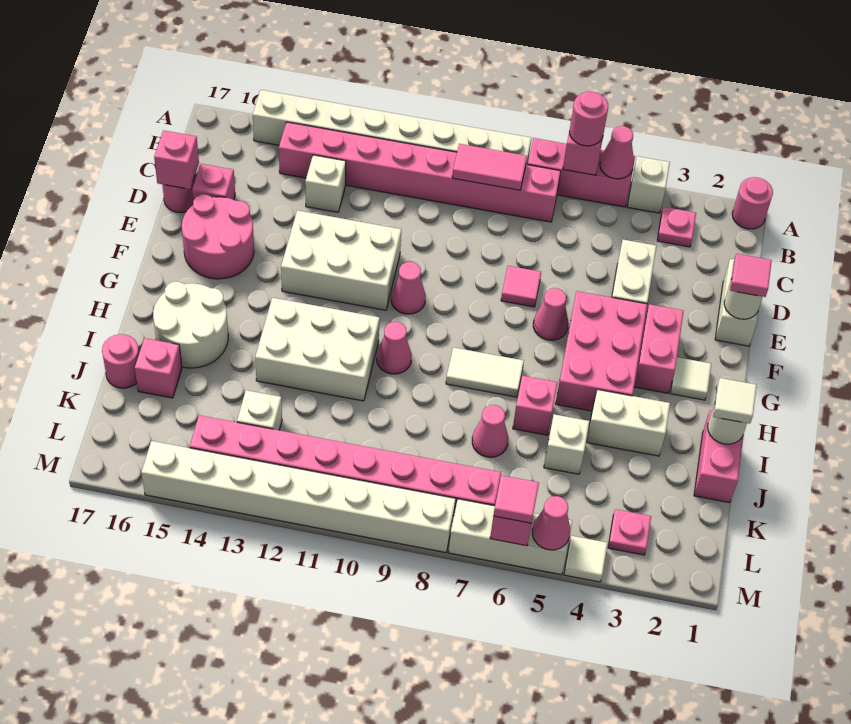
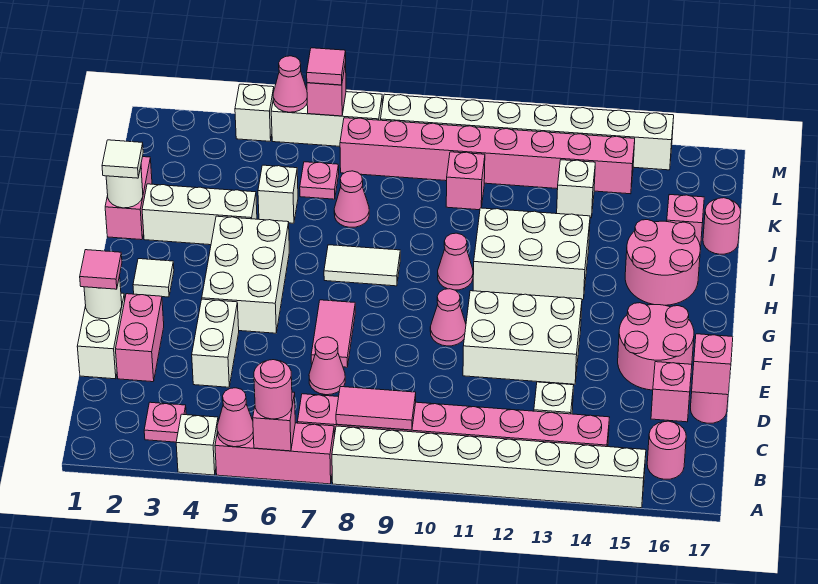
pink 1x1 round brick [732,177,773,229] -> pink 1x1 round brick moved to [647,421,686,479]
pink 1x1 tile [501,266,541,307] -> pink 1x2 tile [311,300,355,367]
pink 1x2 brick [634,304,684,393] -> pink 1x2 brick moved to [116,294,164,382]
pink 2x3 brick [556,291,647,411] -> white 2x3 brick [202,216,289,333]
pink 1x1 cone [533,288,568,340] -> pink 1x1 cone moved to [309,337,345,395]
white 2x2 round brick [153,282,228,368] -> pink 2x2 round brick [625,220,700,305]
white 1x2 brick [587,390,670,456] -> white 1x3 brick [142,184,257,245]
pink 1x1 brick [513,376,558,435] -> pink 1x1 brick moved to [446,152,485,210]
pink 1x1 plate [608,509,651,555] -> pink 1x1 plate moved to [300,162,339,199]
white 1x1 tile [564,536,608,582] -> white 1x1 brick [235,84,274,141]

